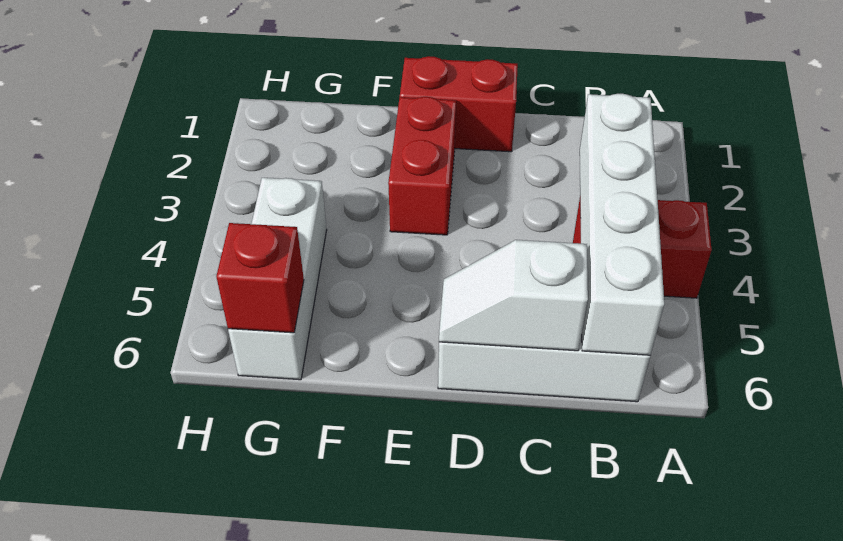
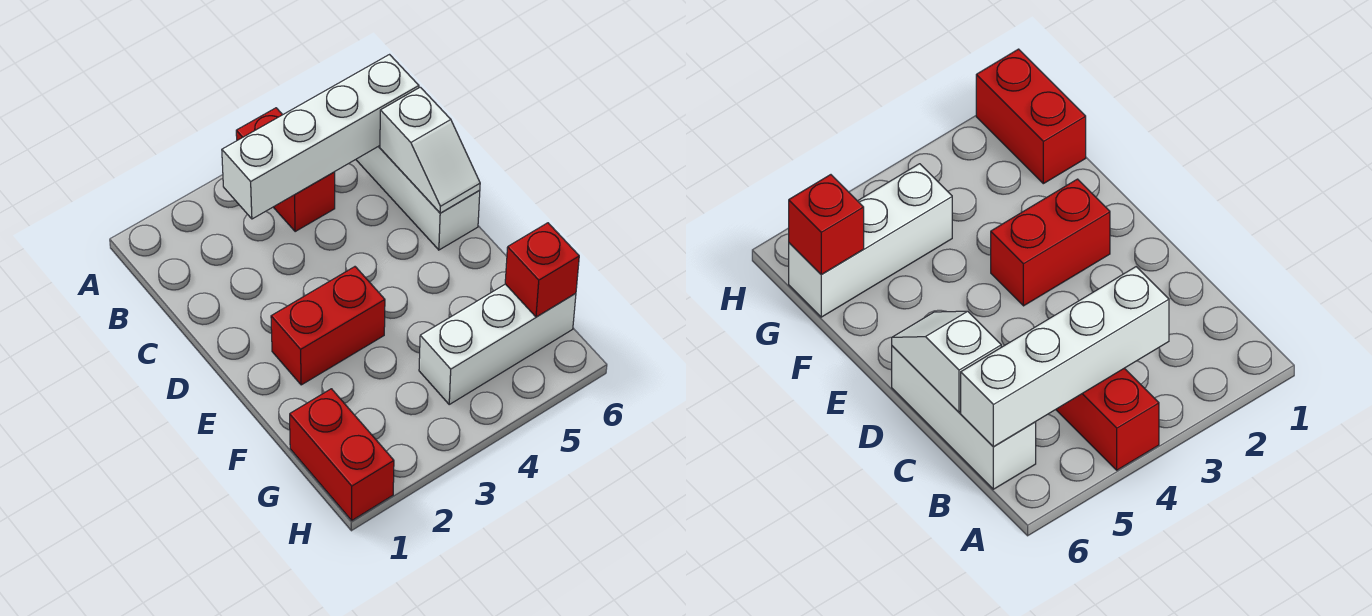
red 1x2 brick [400,56,518,152] -> red 1x2 brick moved to [290,389,394,520]

